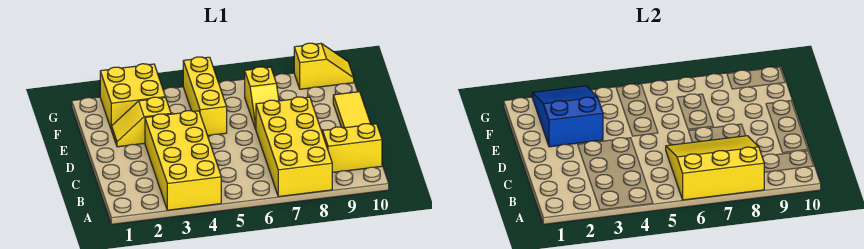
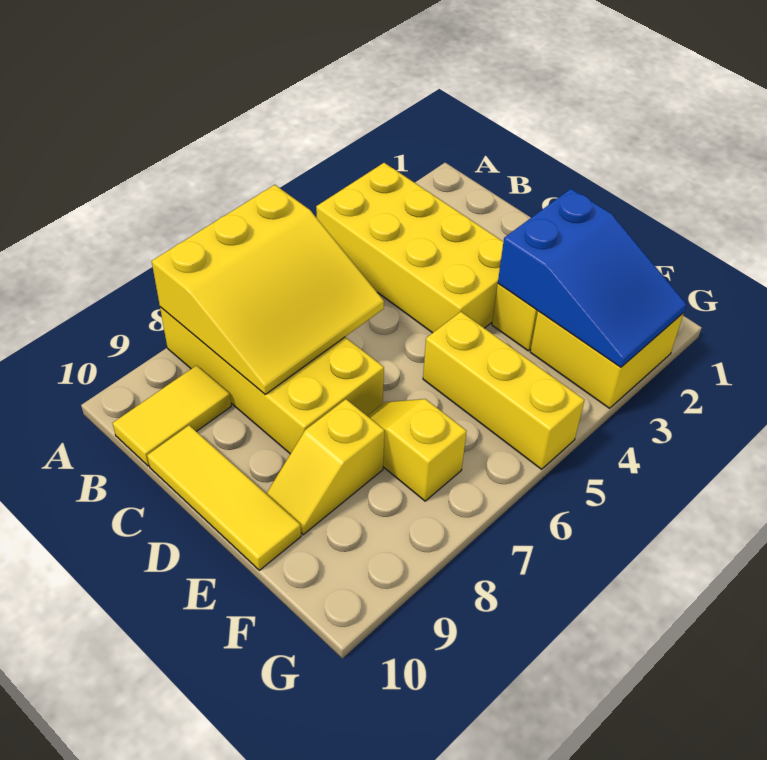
yellow 1x2 brick [323,124,382,173] -> yellow 1x2 tile [113,365,231,466]
yellow 1x2 slope [294,43,354,89] -> yellow 1x2 slope moved to [266,399,384,535]

